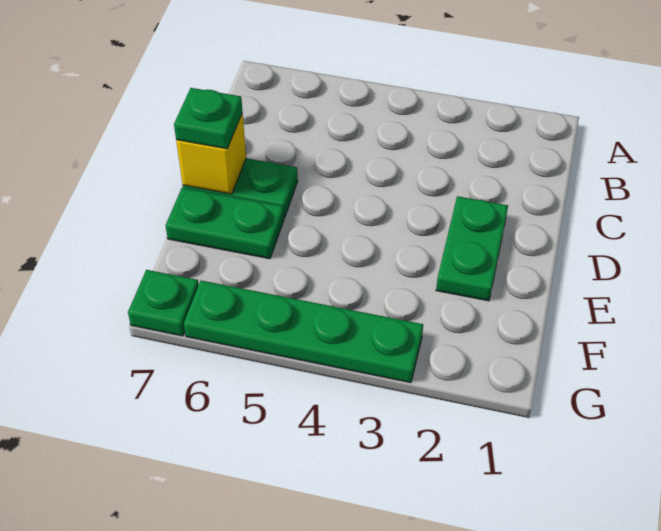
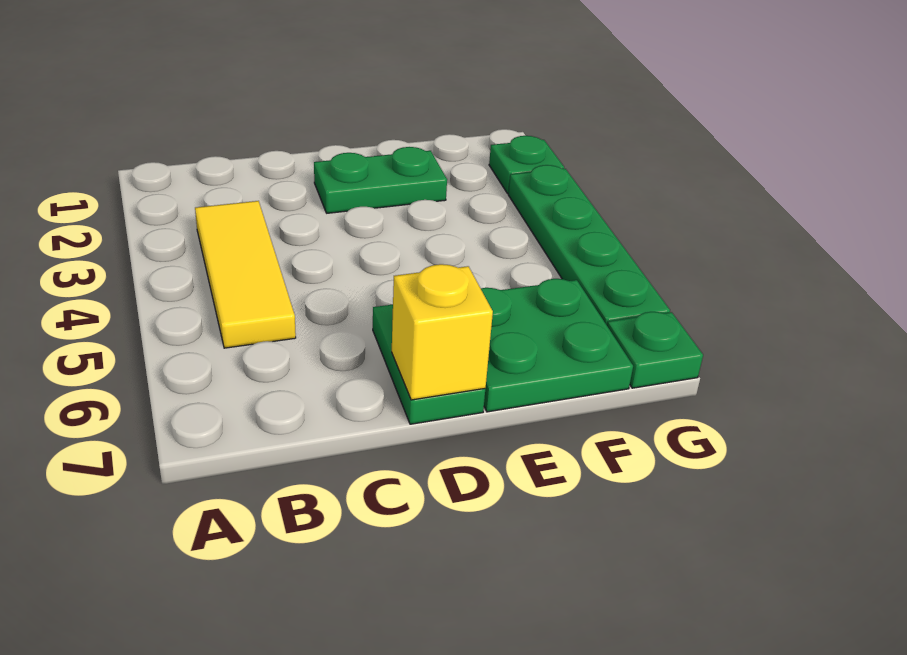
none -> yellow 1x3 tile [195,201,296,348]
green 1x1 plate [174,88,243,149] -> green 1x1 plate moved to [489,136,564,194]
green 1x2 plate [165,188,284,259] -> green 2x2 plate [481,279,633,412]

